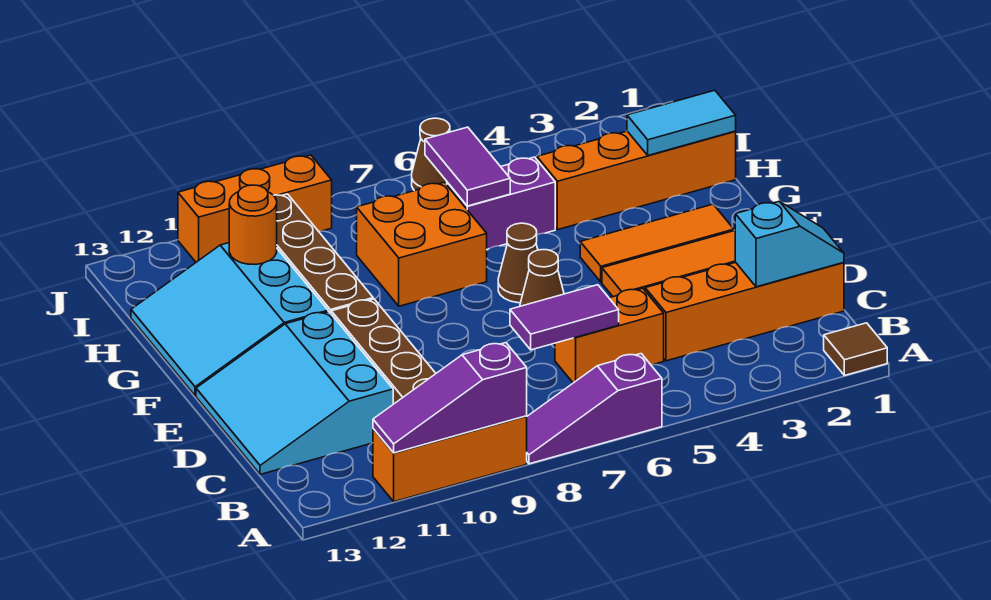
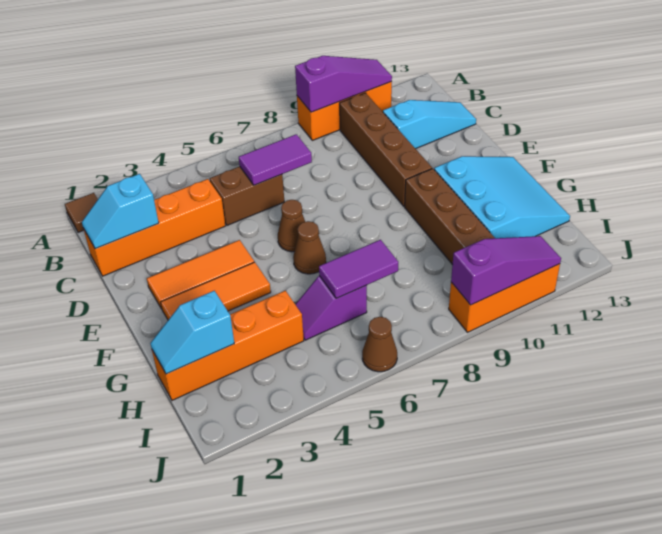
purple 1x3 slope [527,354,662,464] -> purple 1x3 slope moved to [451,236,561,305]
orange 1x2 brick [555,288,664,383] -> brown 1x2 brick [210,166,284,225]
cyan 3x3 slope [196,312,393,474] -> cyan 1x3 slope [383,100,476,149]
orange 2x2 brick [357,182,487,306] -> none
cyan 1x2 tile [627,90,736,155] -> cyan 1x2 slope [150,291,234,374]
purple 1x2 brick [447,157,555,249] -> purple 1x2 slope [295,276,367,340]
purple 1x2 tile [425,127,510,206] -> purple 1x2 tile turned to [319,240,398,299]
orange 1x1 round brick [229,185,277,265] -> none

